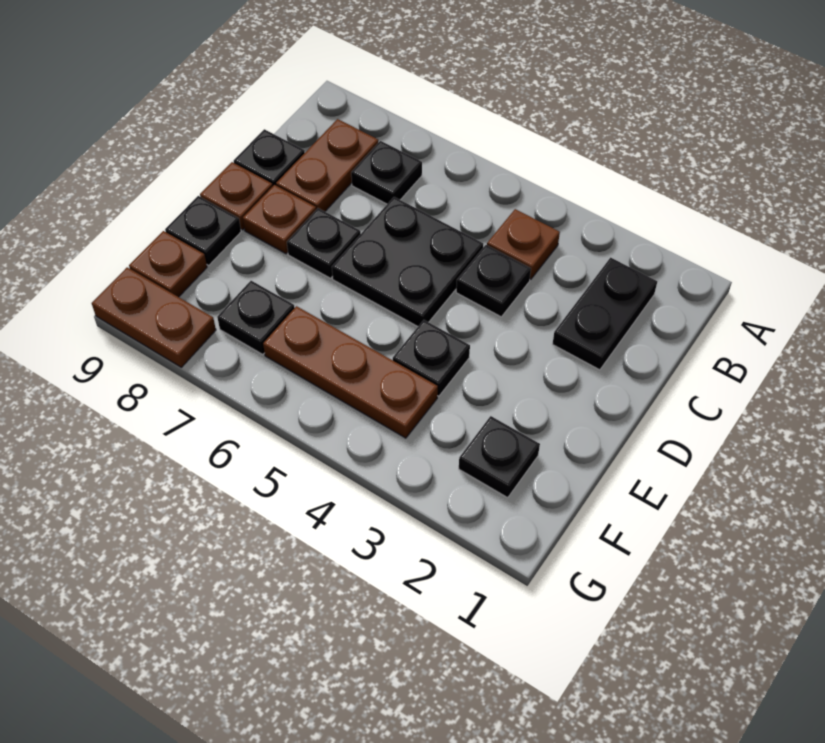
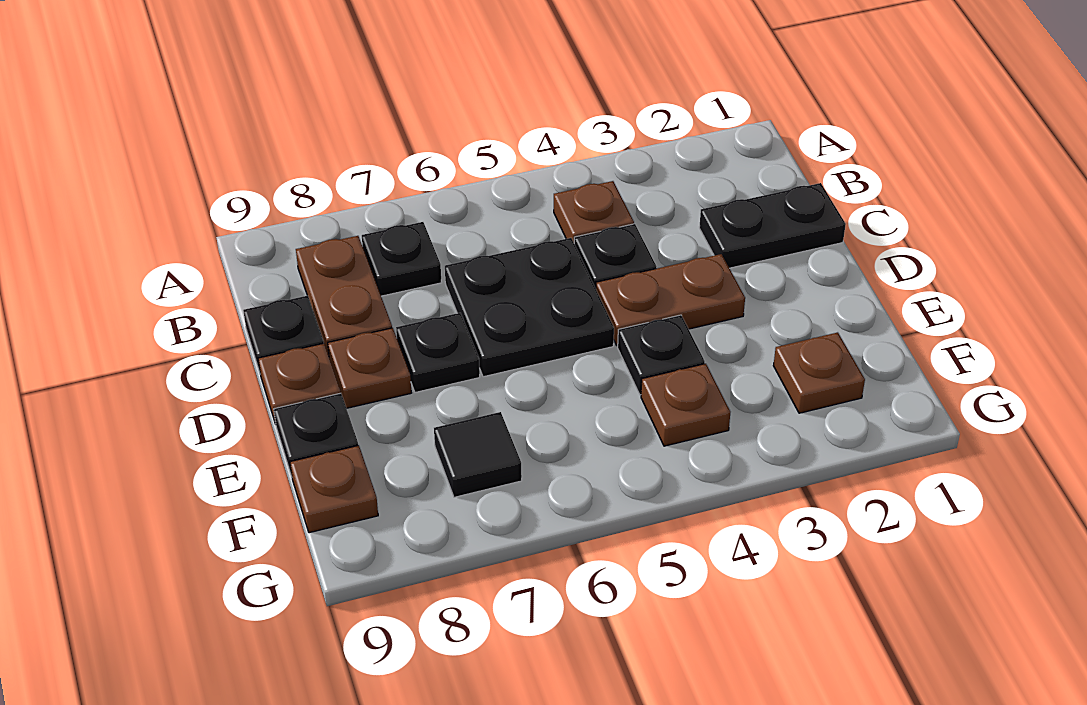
black 1x2 plate [553,258,657,370] -> black 1x2 plate turned to [699,183,846,268]
black 1x1 plate [459,416,540,498] -> brown 1x1 plate [773,332,865,413]
brown 1x3 plate [263,306,438,438] -> brown 1x1 plate [641,364,730,446]
black 1x1 plate [217,281,295,355] -> black 1x1 tile [434,412,522,497]
brown 1x2 plate [92,267,216,367] -> brown 1x2 plate moved to [596,254,745,346]

